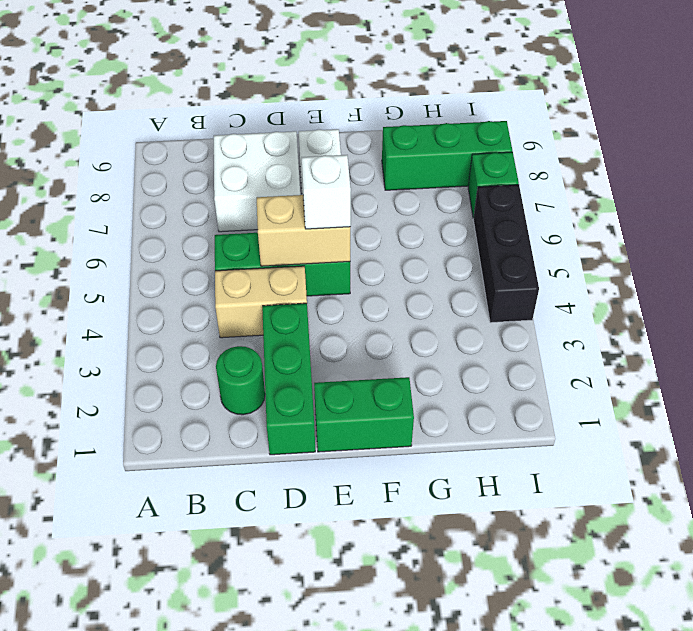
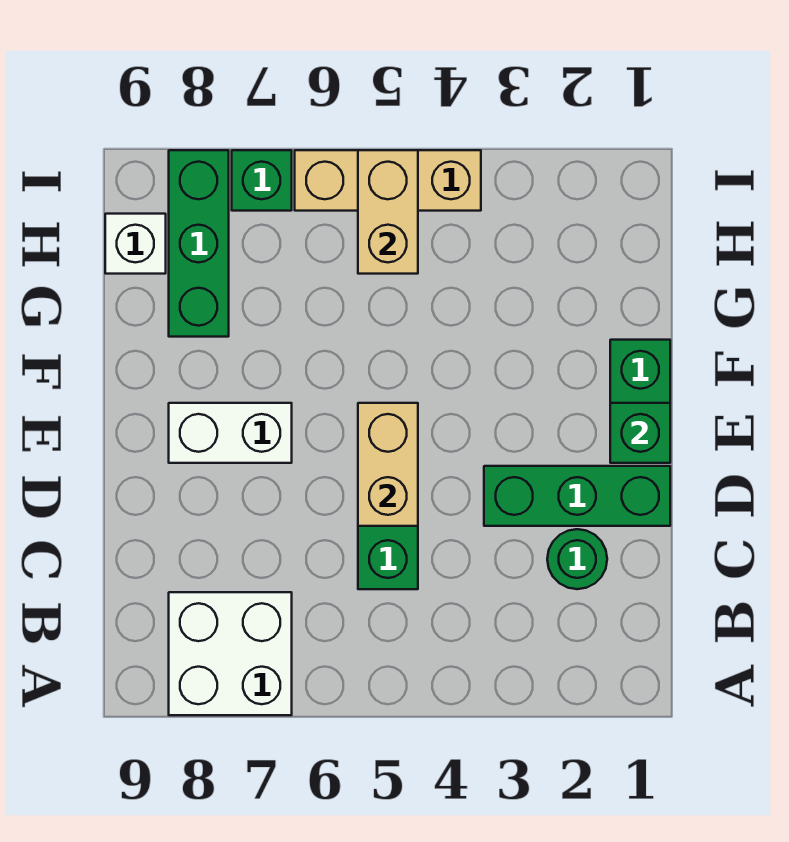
tan 1x2 brick [215,266,307,338] -> tan 1x2 brick moved to [358,150,418,274]
white 2x2 brick [214,131,300,232] -> white 2x2 brick moved to [169,592,292,715]
none -> green 1x1 brick [610,403,670,463]
white 1x1 brick [302,155,351,229] -> white 1x1 brick moved to [105,214,166,274]
black 1x3 brick [473,185,539,323] -> tan 1x3 brick [295,150,481,211]

